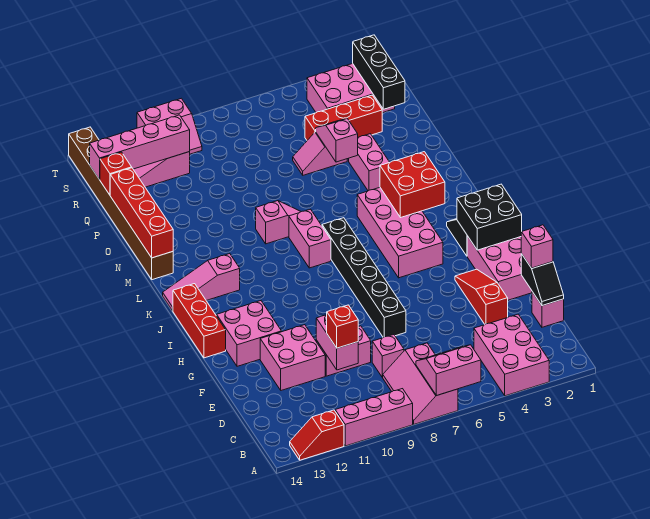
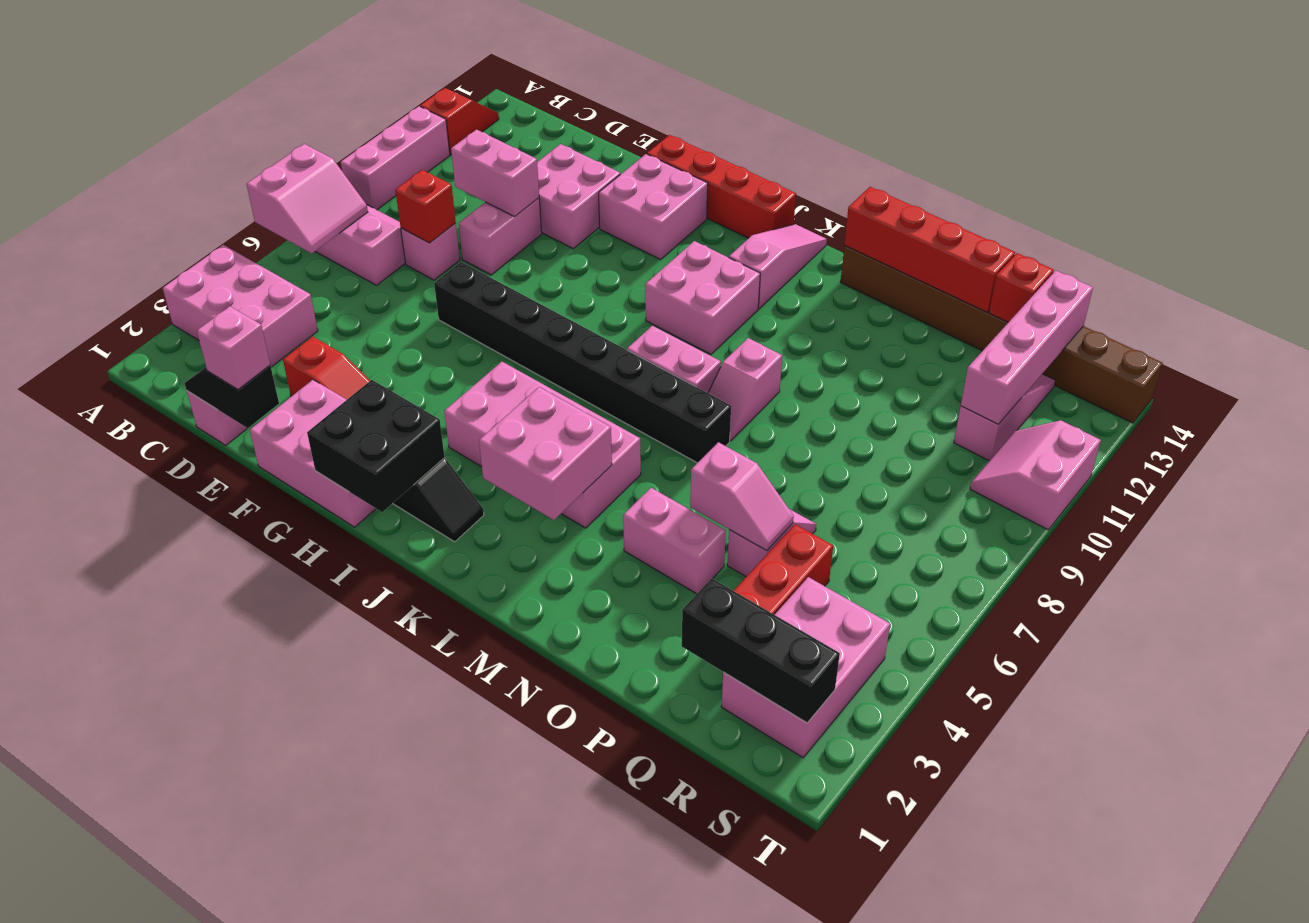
red 1x1 brick [327,305,358,348] -> red 1x1 brick moved to [395,170,456,243]
black 1x6 brick [322,218,406,338] -> black 1x8 brick [434,262,731,463]
red 1x3 brick [173,284,226,358] -> red 1x4 brick [647,135,796,238]
none -> pink 2x2 brick [645,241,760,354]
red 2x2 brick [380,152,445,218] -> pink 2x2 brick [479,387,612,520]

